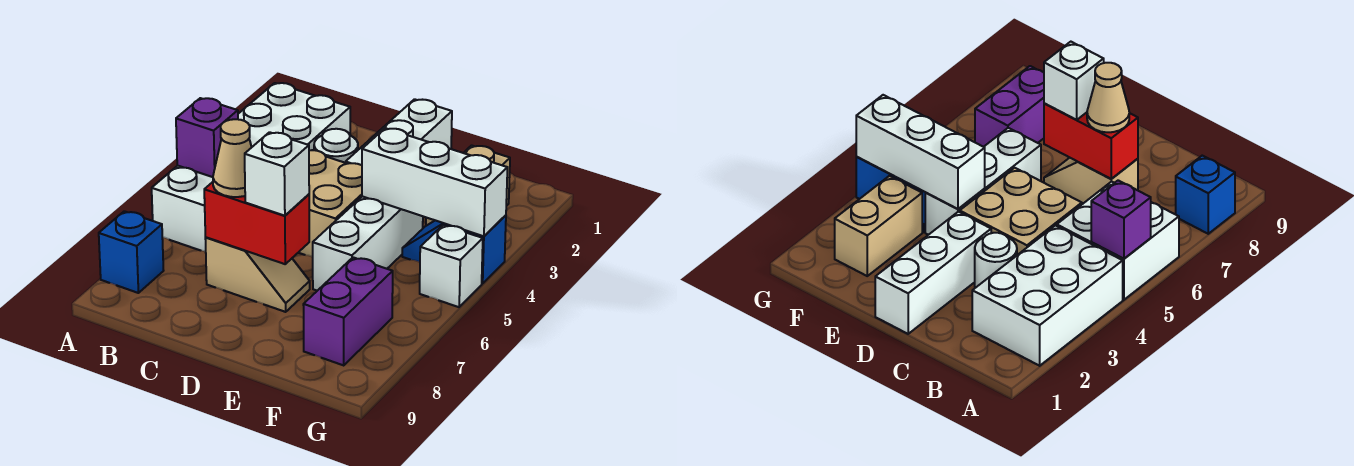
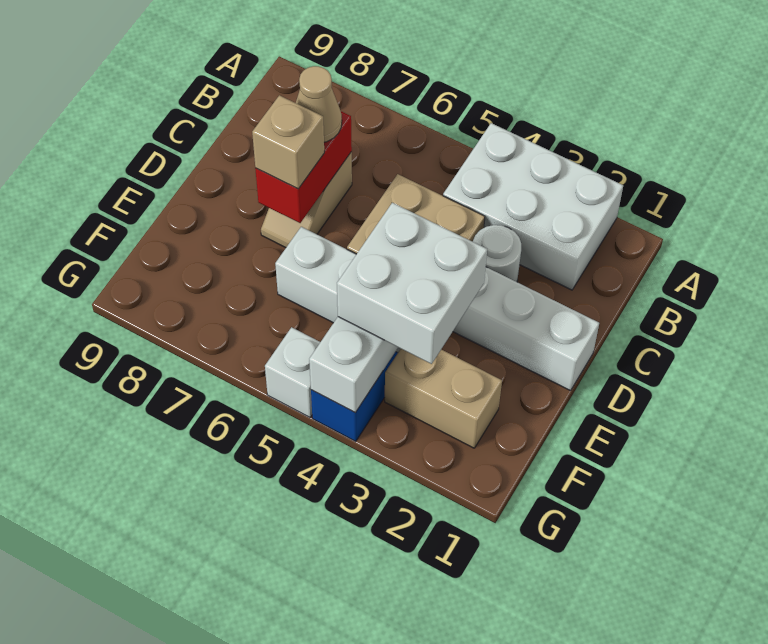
white 2x2 brick [152,166,213,252] -> white 2x2 brick moved to [337,203,487,364]
purple 1x1 brick [176,98,238,177] -> none
blue 1x1 brick [99,211,164,293] -> none
white 1x1 brick [245,132,309,216] -> tan 1x1 brick [252,95,324,189]
purple 1x2 brick [303,257,393,365] -> none

